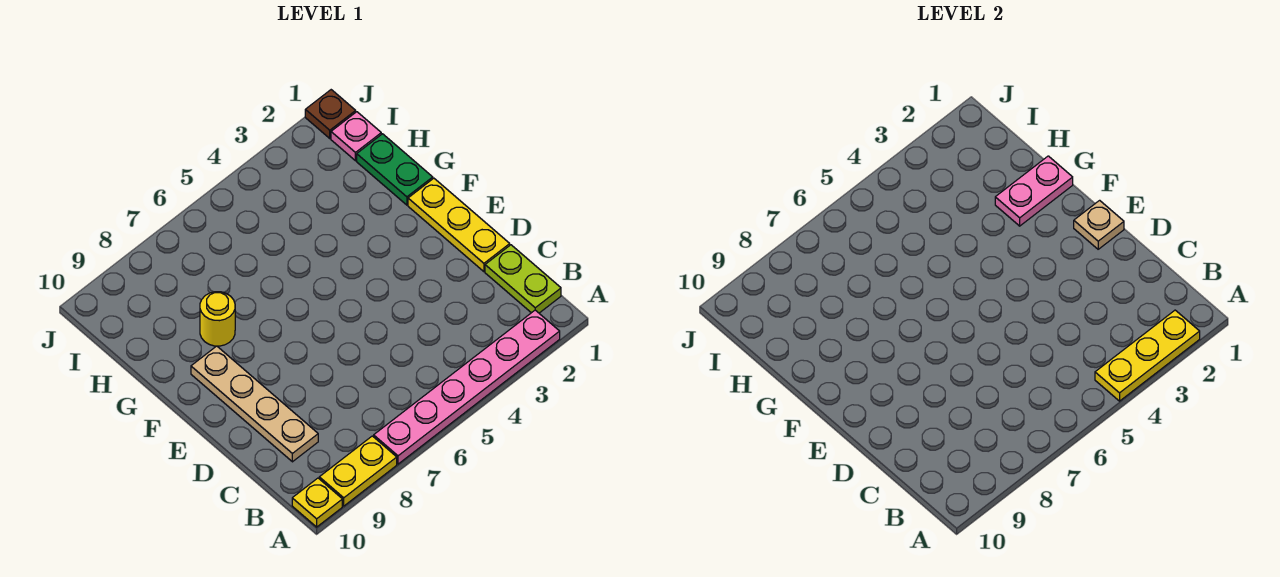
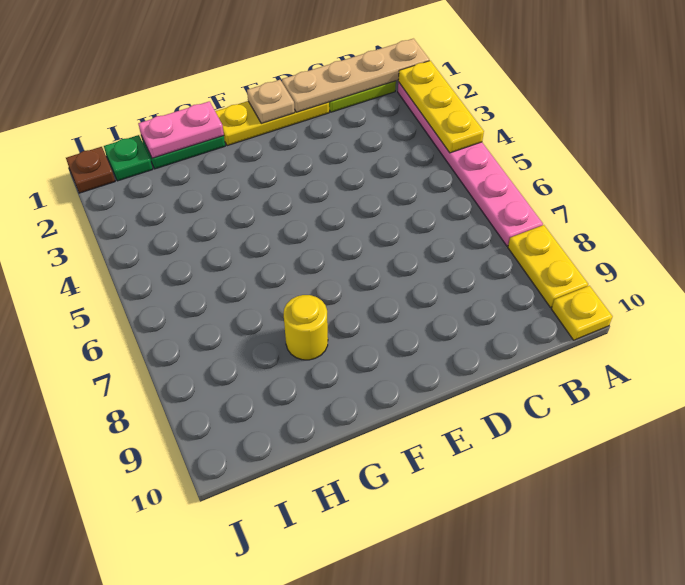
tan 1x4 plate [191,346,318,462] -> tan 1x4 plate moved to [282,39,430,112]
pink 1x2 plate [995,156,1073,226] -> pink 1x2 plate turned to [138,101,224,158]
pink 1x1 plate [331,112,381,161] -> green 1x1 plate [104,135,153,181]

